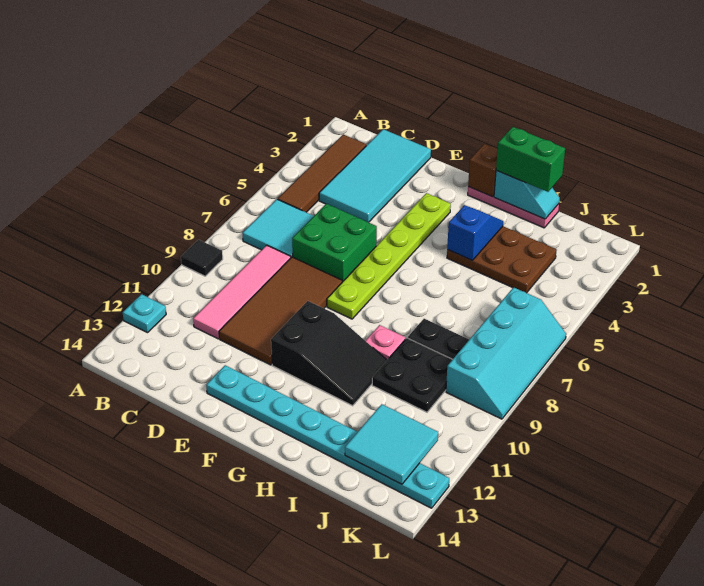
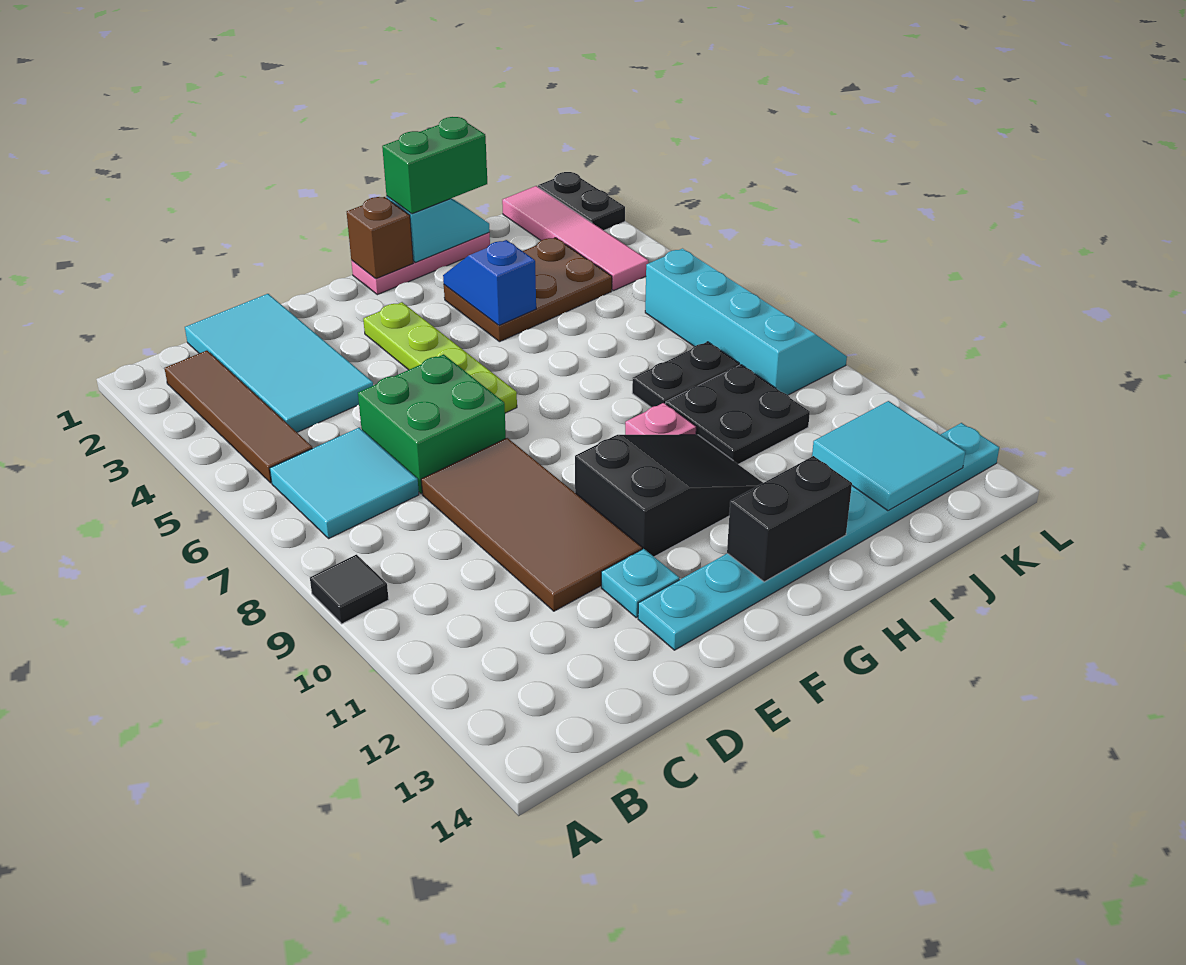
cyan 1x1 plate [123,294,166,333] -> cyan 1x1 plate moved to [601,549,679,618]
pink 1x4 tile [193,245,291,339] -> pink 1x4 tile moved to [502,186,648,291]
lime 1x6 plate [327,193,451,319] -> lime 1x4 plate [363,302,517,413]
none -> black 1x2 brick [727,456,852,582]
none -> black 1x2 plate [538,172,625,230]

